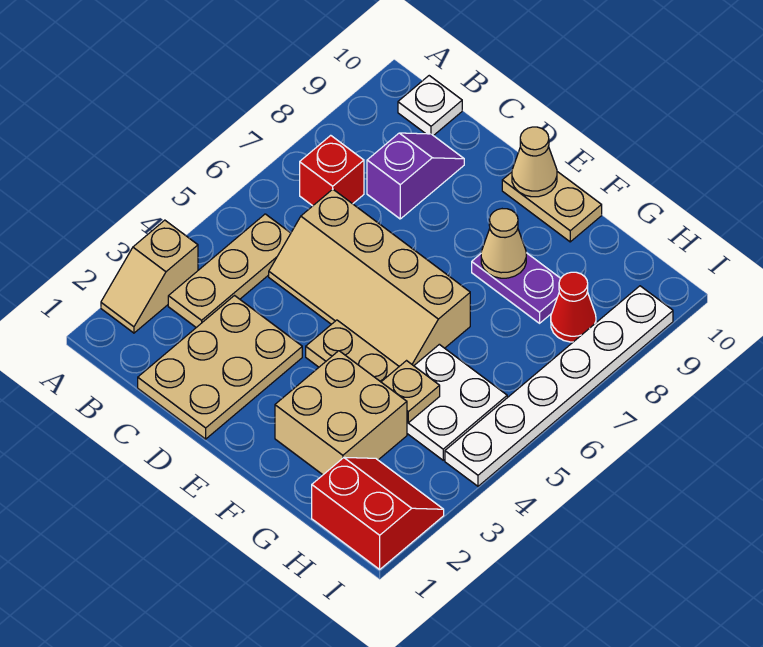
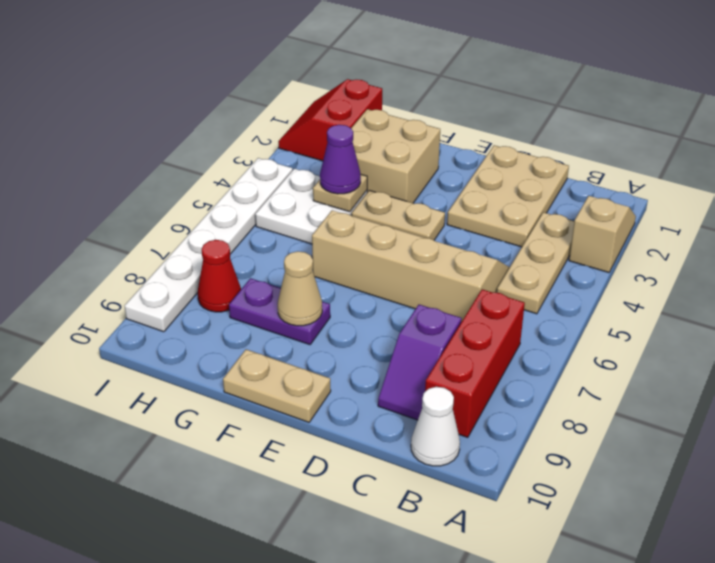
red 1x1 brick [300,135,364,206] -> red 1x3 brick [425,289,525,437]
white 1x1 plate [398,76,462,136] -> white 1x1 cone [411,387,460,466]
tan 1x1 cone [512,127,557,197] -> none
none -> purple 1x1 cone [320,125,361,194]
red 2x2 slope [312,457,444,569] -> red 2x2 slope turned to [278,79,382,161]

